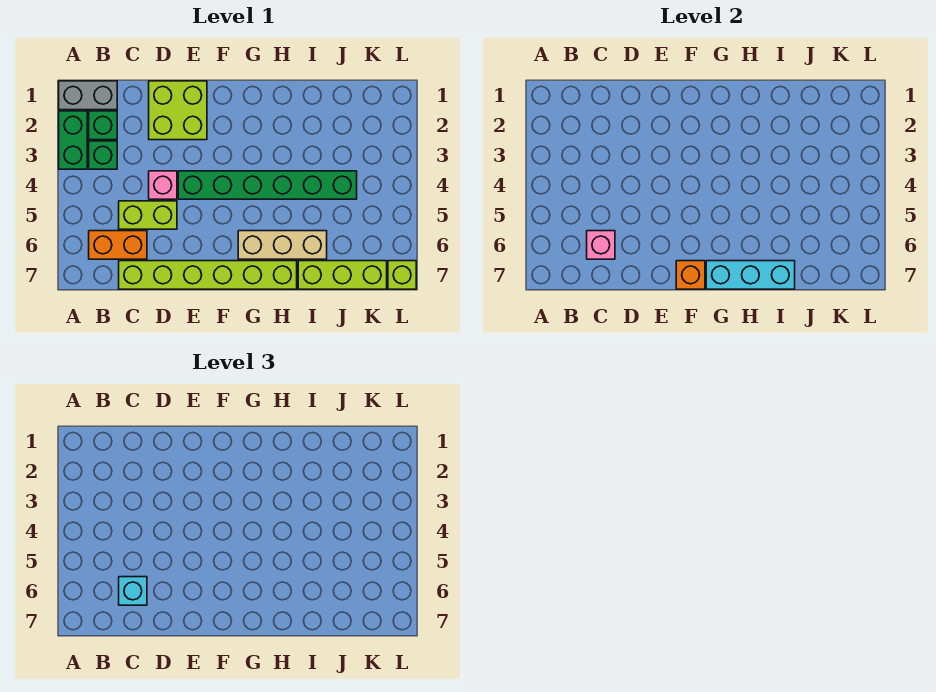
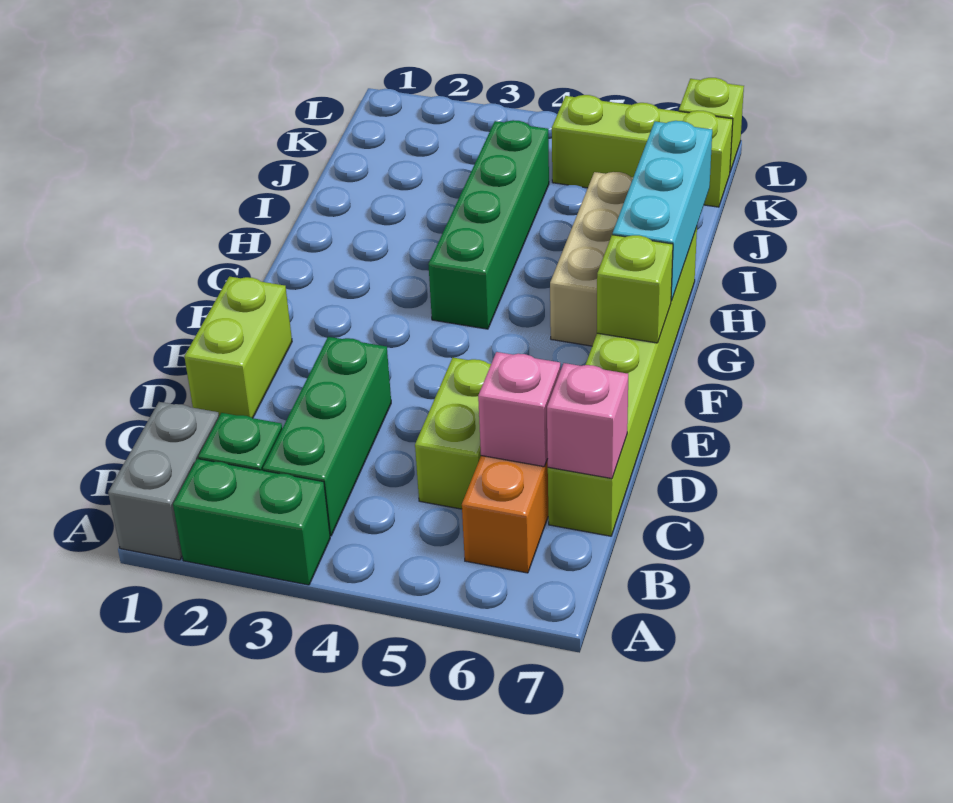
green 1x1 brick [89,141,117,169] -> green 1x3 brick [263,337,391,536]
cyan 1x1 brick [119,577,147,605] -> none
lime 2x2 brick [149,81,207,140] -> lime 1x2 brick [184,276,292,418]
pink 1x1 brick [149,171,177,199] -> pink 1x1 brick moved to [547,363,628,479]
green 1x6 brick [178,171,357,199] -> green 1x4 brick [428,120,549,329]
orange 1x1 brick [676,261,705,289] -> lime 1x1 brick [597,235,673,343]
lime 1x3 brick [298,261,387,289] -> lime 1x3 brick turned to [552,95,733,207]

